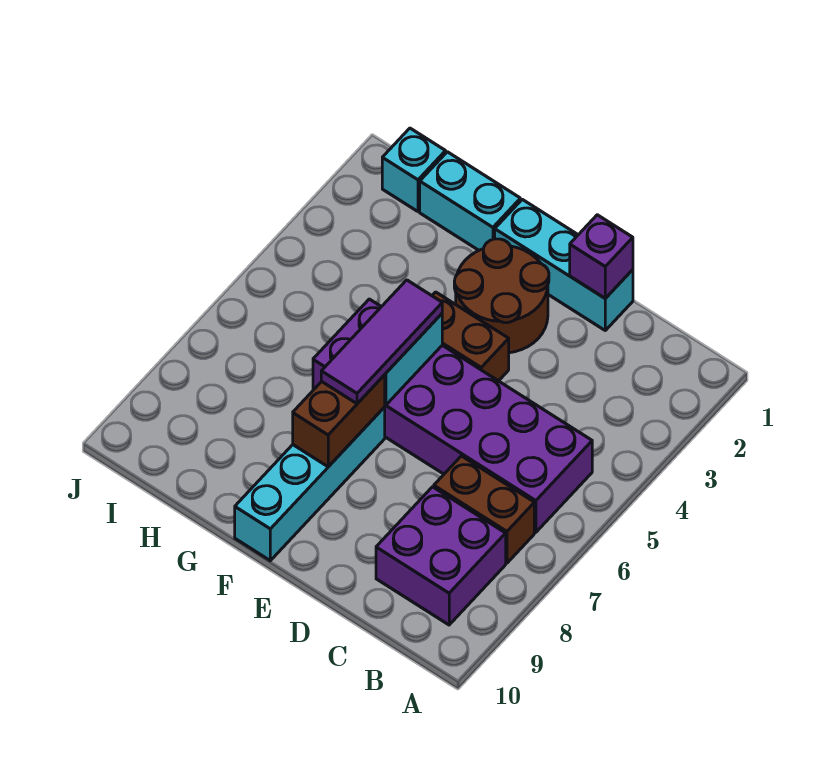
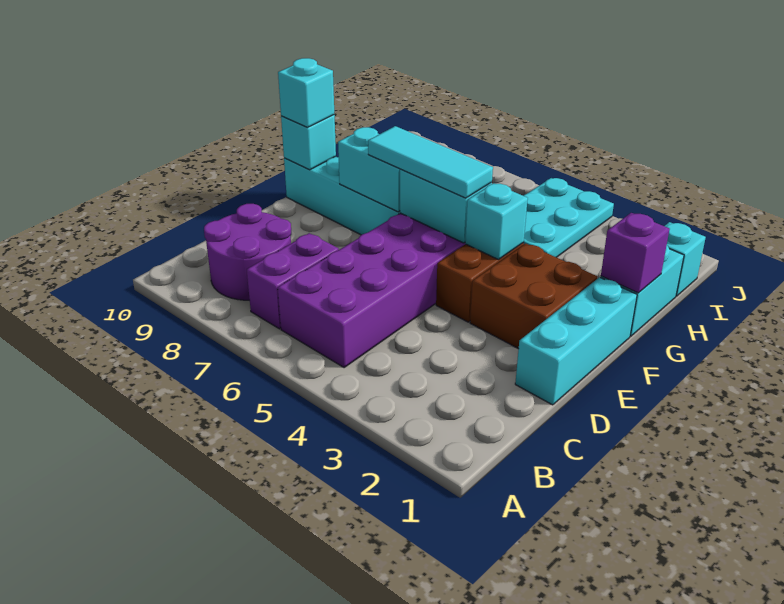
brown 1x2 brick [434,456,534,563] -> purple 1x2 brick [247,233,339,329]
purple 2x2 brick [376,487,506,625] -> purple 2x2 round brick [204,204,291,300]
purple 1x1 brick [570,215,633,298] -> purple 1x1 brick moved to [601,213,670,293]
brown 2x2 round brick [454,239,549,353] -> brown 2x2 brick [470,243,598,349]
none -> cyan 1x1 brick [465,183,528,260]
purple 1x3 tile [321,280,442,404] -> cyan 1x3 tile [368,126,493,198]
brown 1x2 brick [293,375,385,467] -> cyan 1x2 brick [338,127,400,212]
none -> cyan 1x1 brick [281,115,336,170]
none -> cyan 1x1 brick [278,58,334,127]
none -> cyan 2x3 plate [523,178,614,257]

